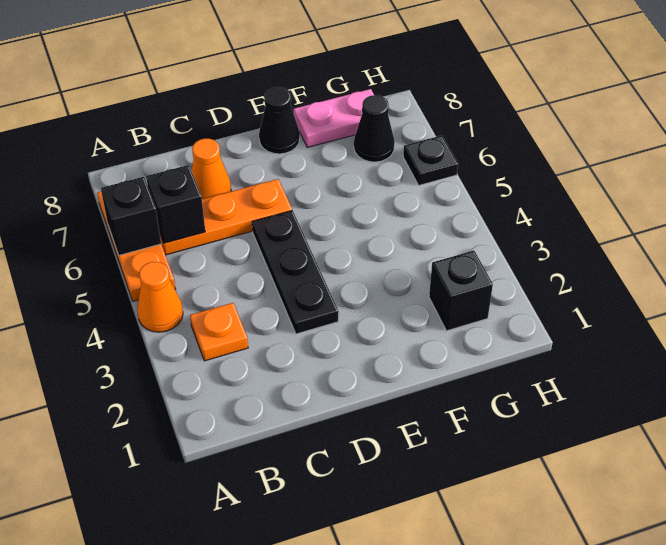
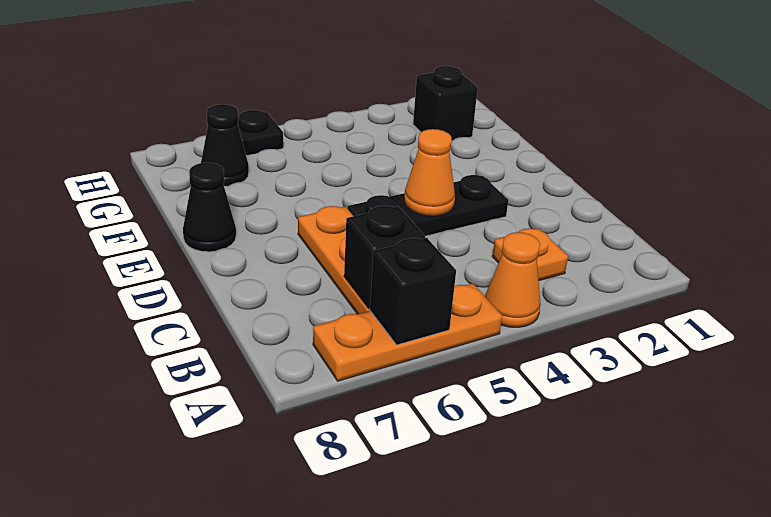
orange 1x1 cone [191,139,231,199] -> orange 1x1 cone moved to [404,129,455,216]
pink 1x2 plate [294,89,374,147] -> none

